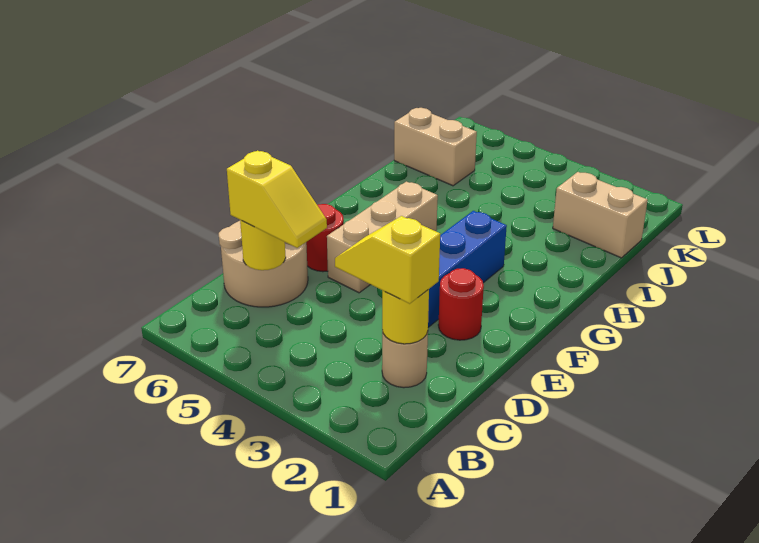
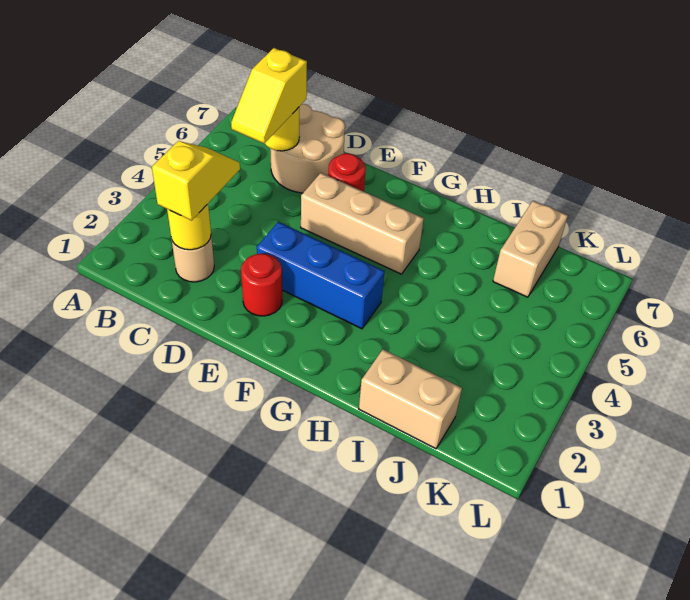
tan 1x2 brick [553,172,648,258] -> tan 1x2 brick turned to [359,349,462,449]

